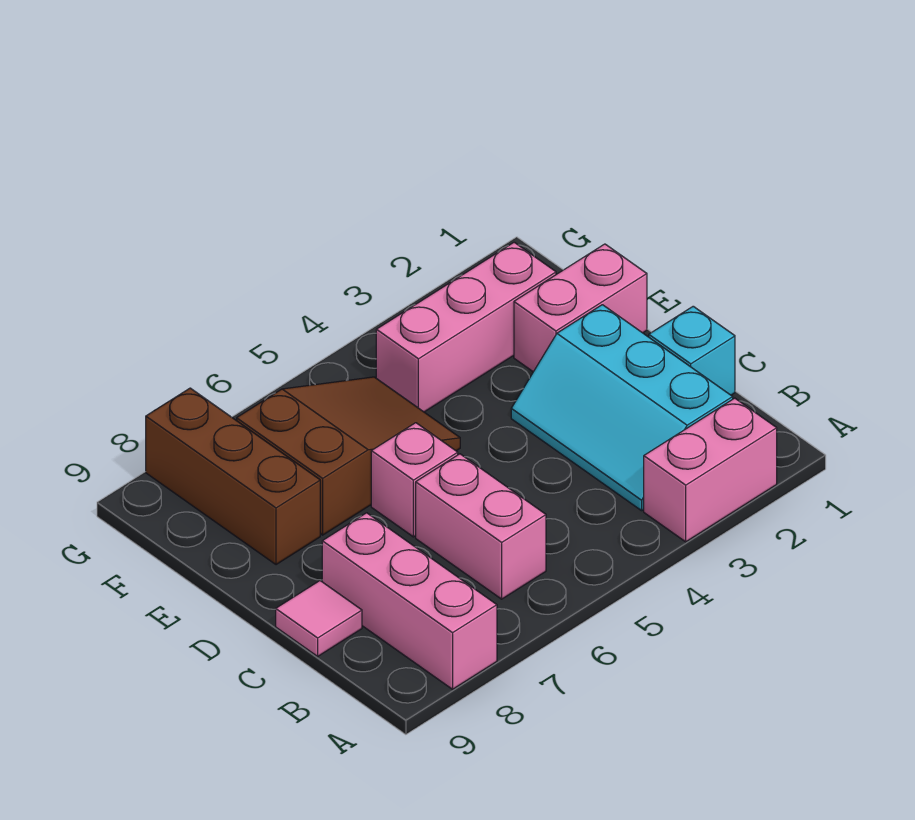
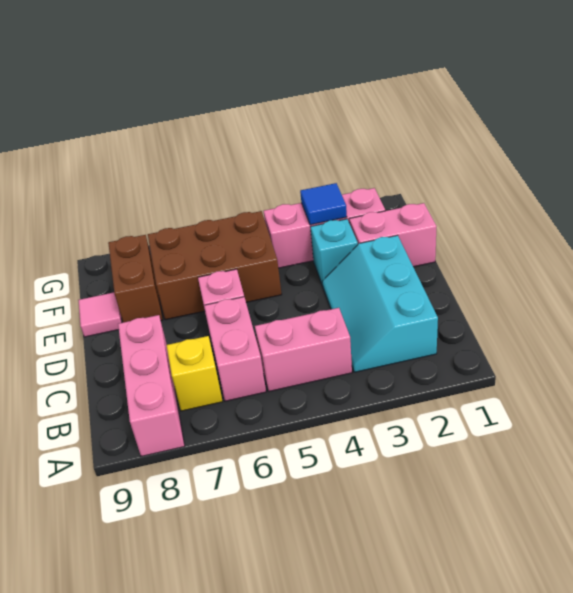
pink 1x2 brick [644,398,777,542] -> pink 1x2 brick moved to [255,308,352,391]
none -> yellow 1x1 brick [167,336,223,411]
cyan 1x1 brick [649,306,735,395] -> cyan 1x1 brick moved to [311,219,358,286]
pink 1x1 tile [276,581,362,656] -> pink 1x1 tile moved to [78,292,122,337]
brown 2x3 slope [237,377,460,535] -> brown 2x3 brick [148,211,282,320]
brown 1x3 brick [146,388,320,565] -> brown 1x2 brick [108,235,163,322]
none -> blue 1x1 tile [300,183,347,225]

